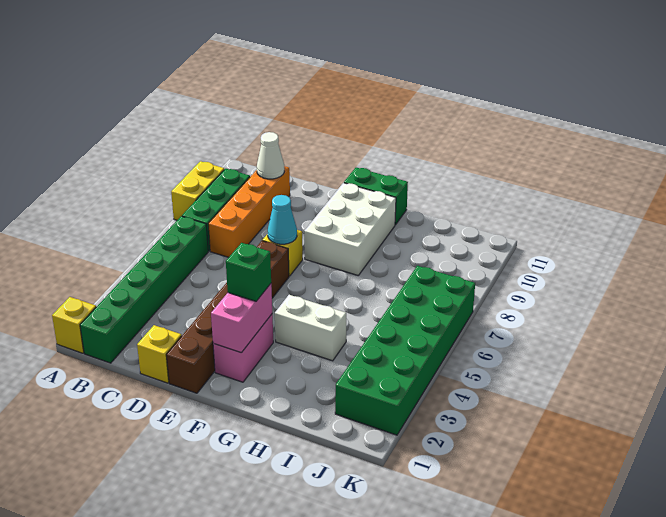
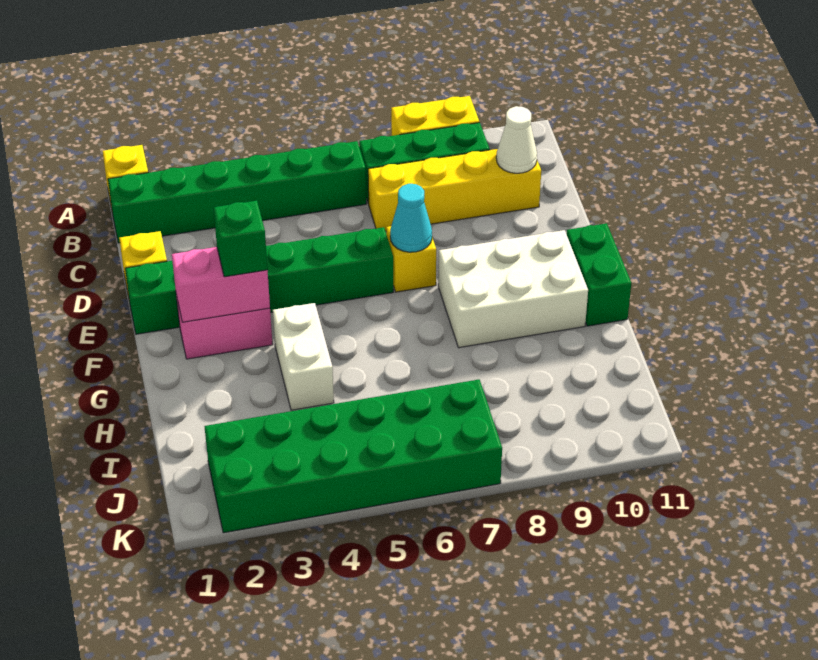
orange 1x4 brick [208,166,290,257] -> yellow 1x4 brick [368,149,541,231]
brown 1x6 brick [166,241,289,393] -> green 1x6 brick [125,227,393,334]

